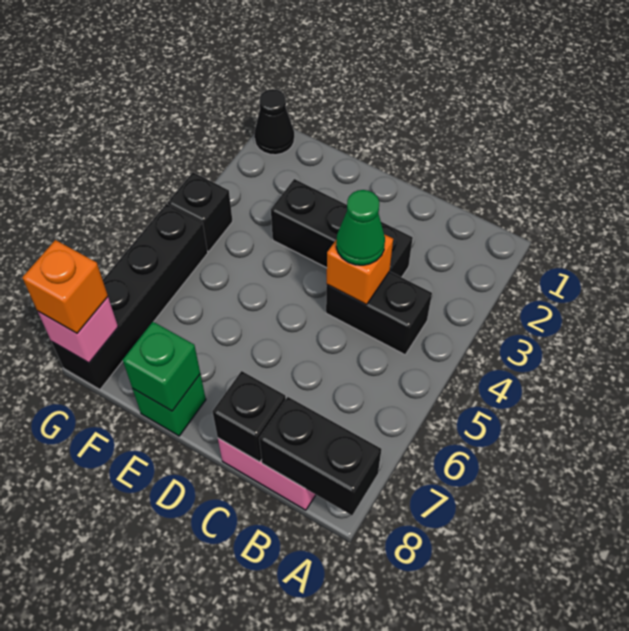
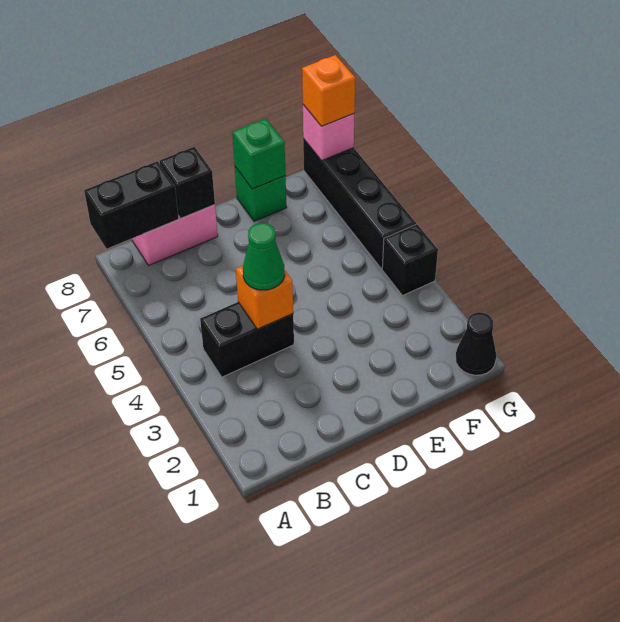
black 1x3 brick [271,179,413,277] -> none

